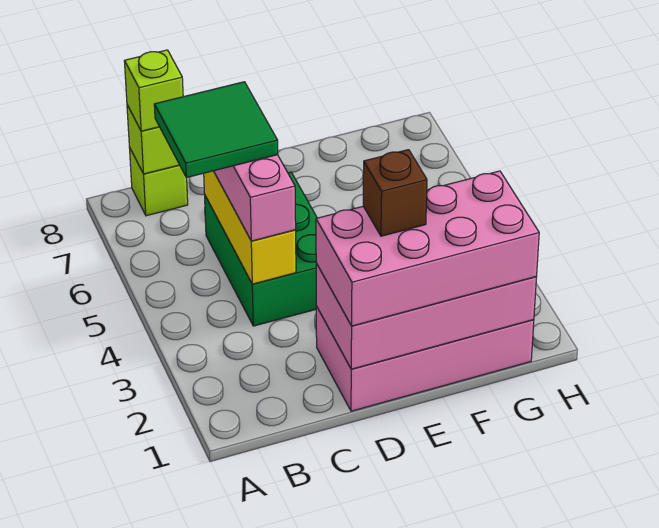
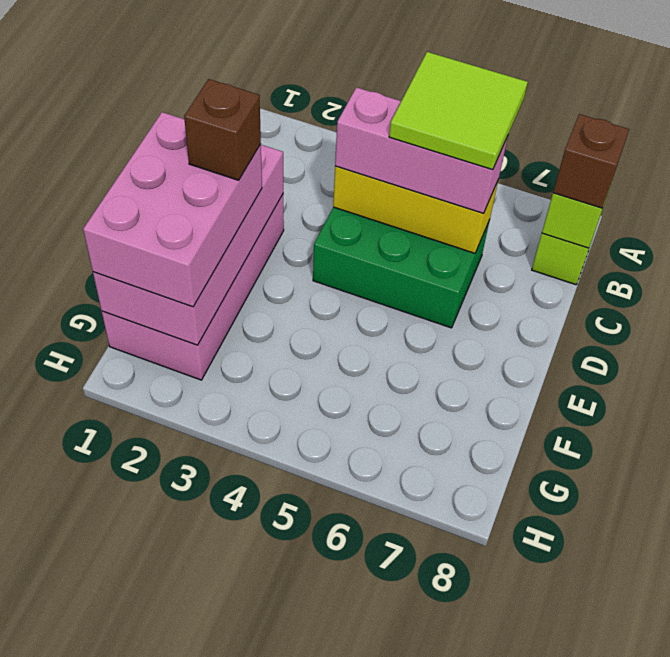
green 2x2 tile [154,82,278,178] -> lime 2x2 tile [389,52,528,170]
lime 1x1 brick [124,50,183,131] -> brown 1x1 brick [553,114,629,208]
pink 2x4 brick [316,171,539,326] -> pink 2x3 brick [83,112,262,307]

